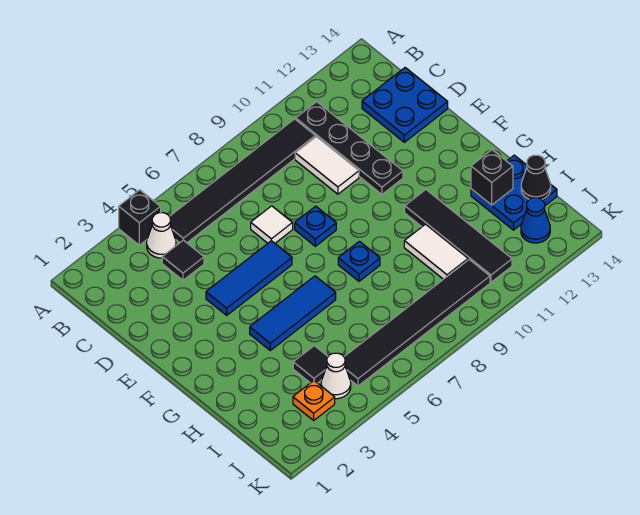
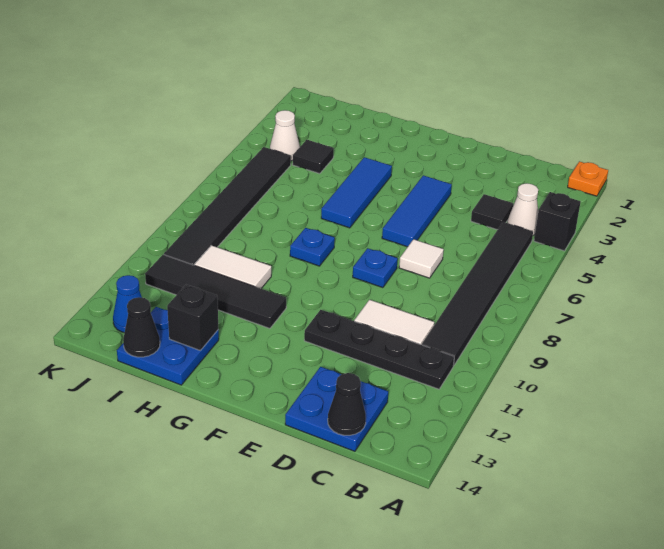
none -> black 1x1 cone [328,373,366,435]
orange 1x1 plate [293,381,335,420] -> orange 1x1 plate moved to [568,161,608,196]

